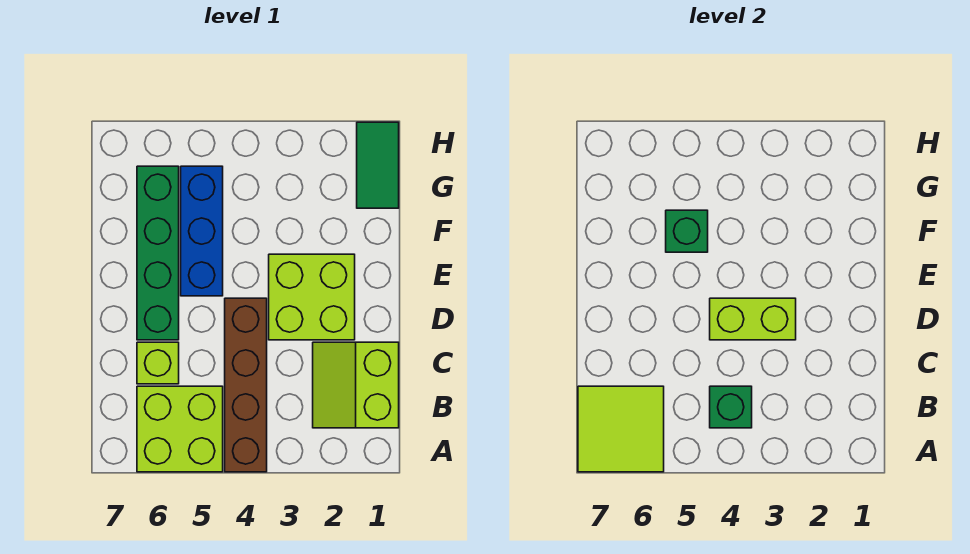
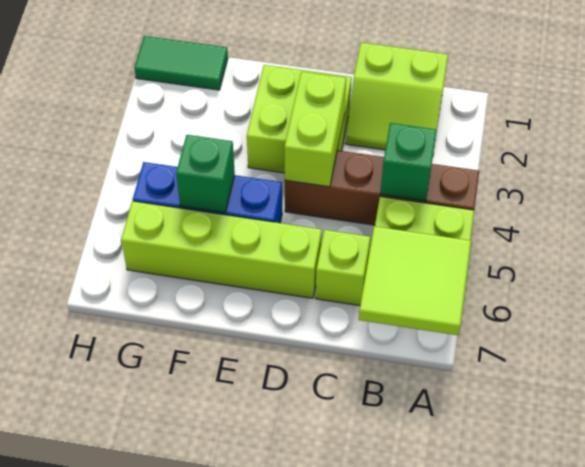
green 1x4 brick [137,166,179,340] -> lime 1x4 brick [121,201,322,298]

